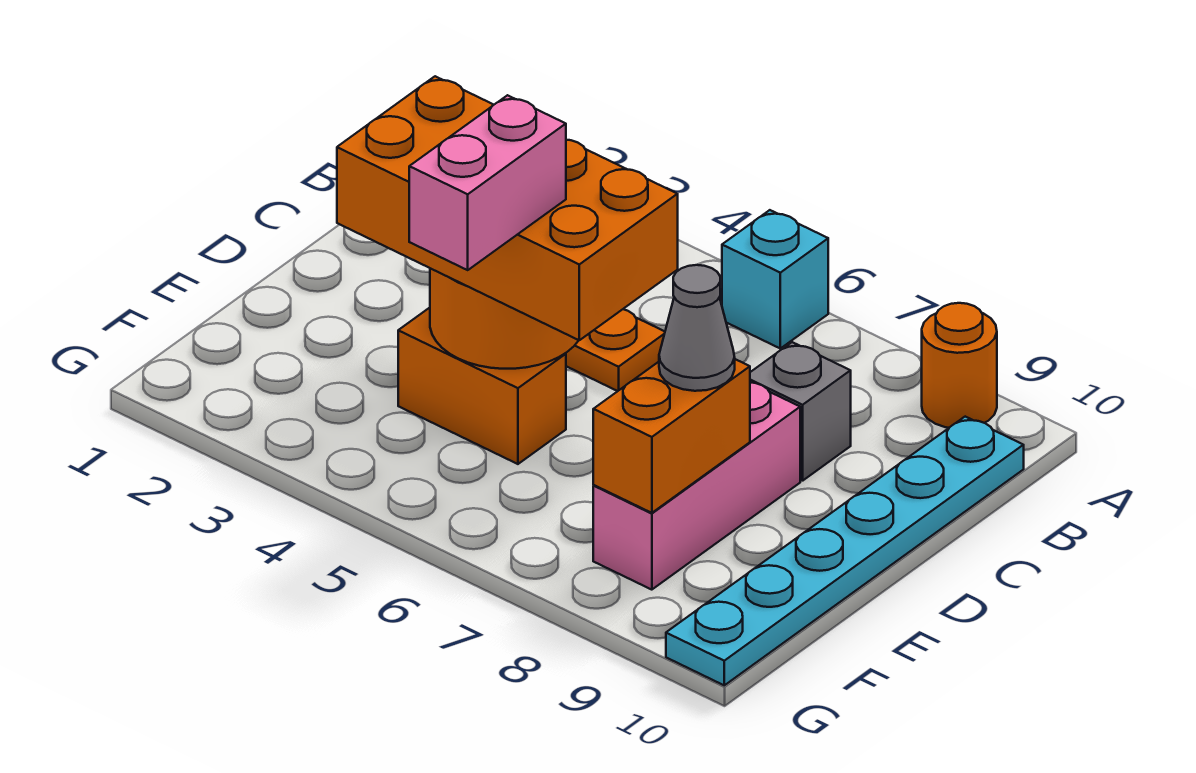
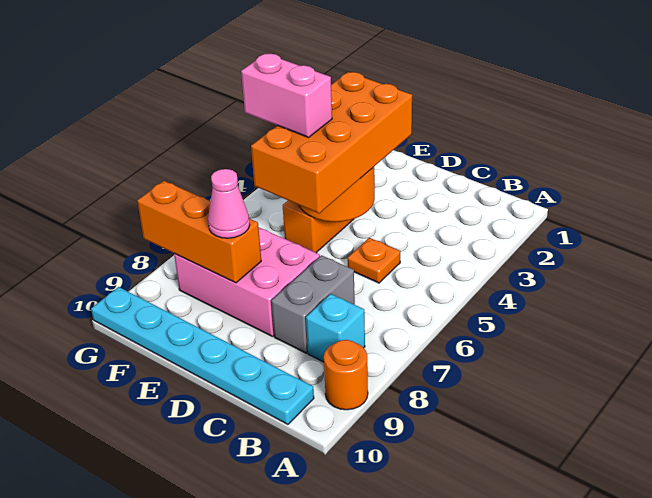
cyan 1x1 brick [722,210,828,348] -> cyan 1x1 brick moved to [306,294,365,362]
grey 1x1 brick [750,342,851,481] -> grey 1x2 brick [271,255,355,353]
pink 1x3 brick [593,383,800,590] -> pink 2x3 brick [174,228,320,337]
orange 1x2 brick [593,359,750,513] -> orange 1x3 brick [137,181,261,283]
grey 1x1 cone [659,265,735,391] -> pink 1x1 cone [208,169,250,238]

